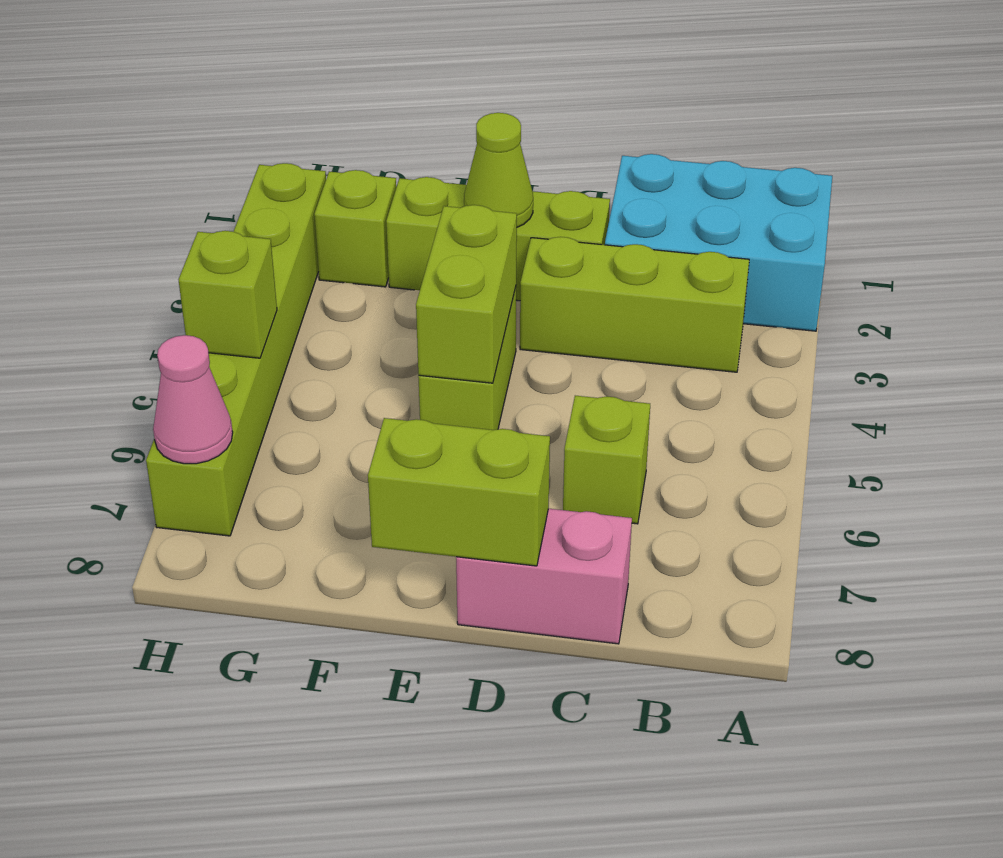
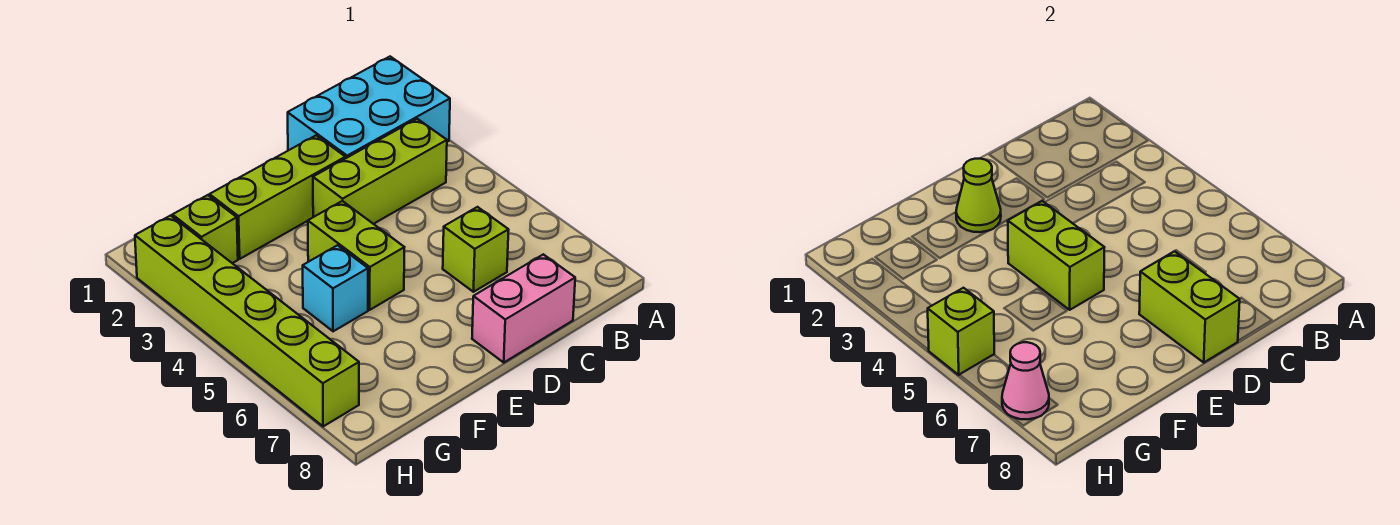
lime 1x2 brick [368,418,550,566] -> lime 1x2 brick turned to [1139,251,1240,362]
none -> cyan 1x1 brick [303,245,368,331]

